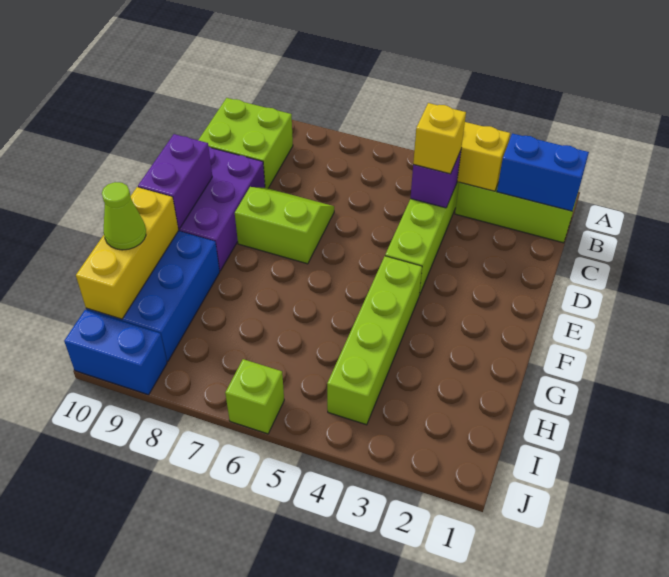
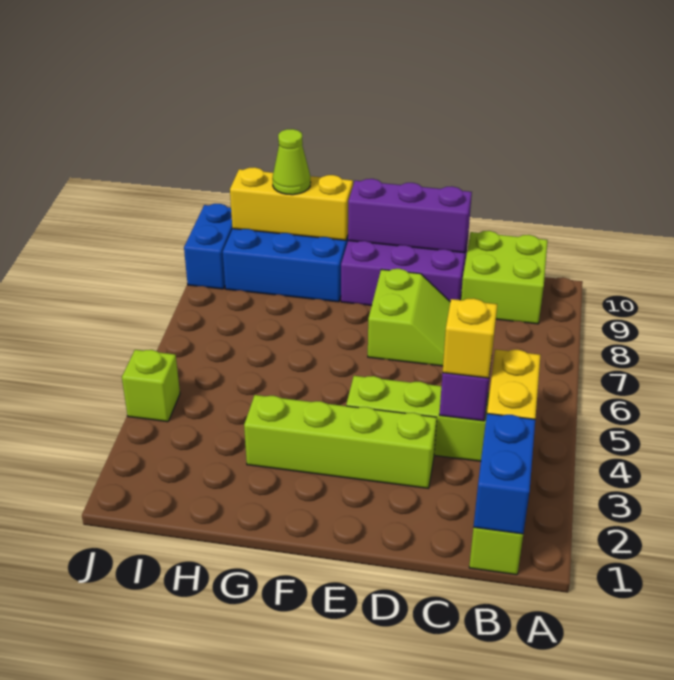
purple 1x2 brick [138,134,212,229] -> purple 1x3 brick [348,179,472,253]
lime 1x4 brick [327,256,422,425] -> lime 1x4 brick moved to [244,395,437,488]
lime 1x1 brick [225,359,284,434] -> lime 1x1 brick moved to [122,350,180,422]

